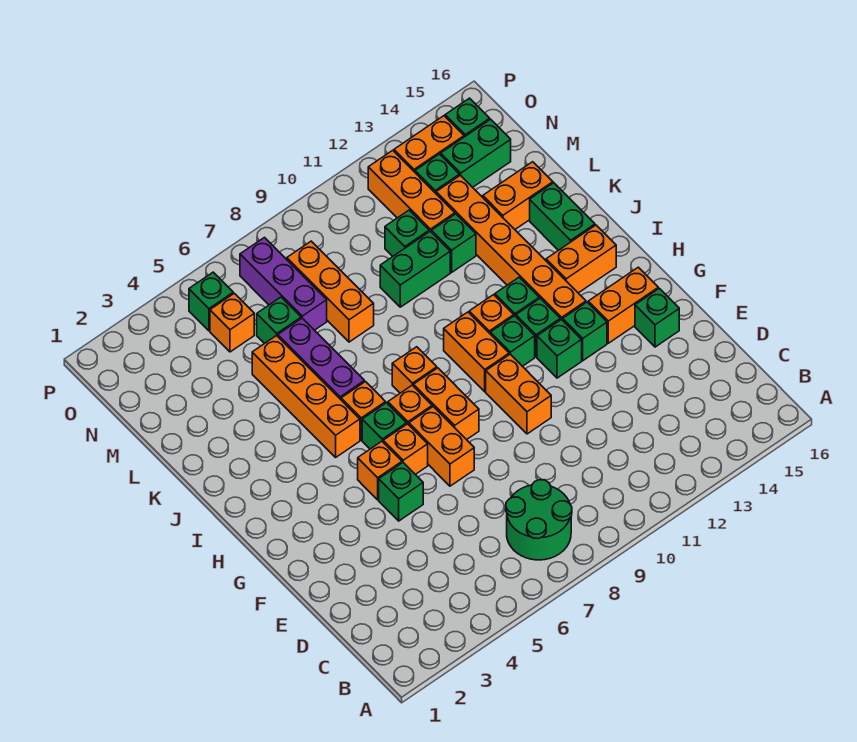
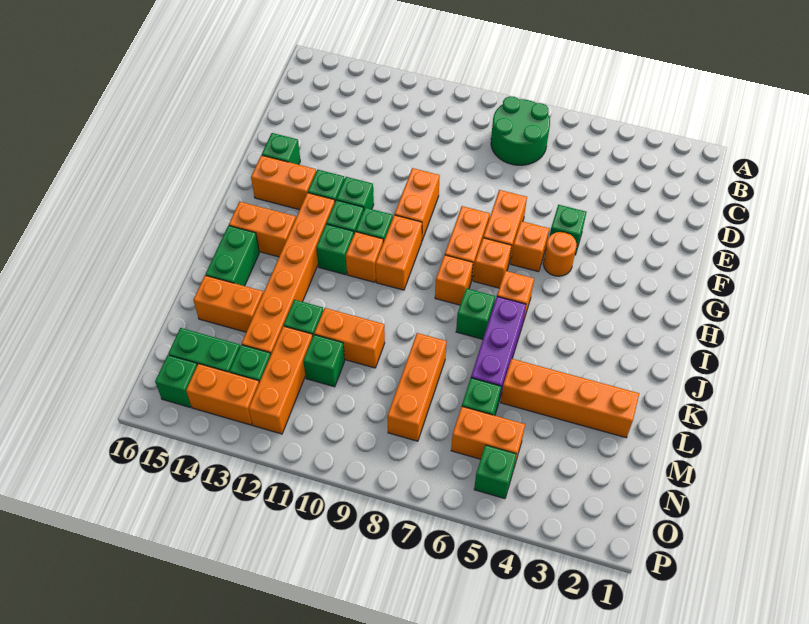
orange 1x1 brick [358,441,402,500] -> orange 1x1 round brick [543,232,577,276]
green 1x1 brick [362,403,407,449] -> green 1x1 brick moved to [456,288,495,339]
orange 1x4 brick [252,335,360,457] -> orange 1x4 brick turned to [501,359,639,438]
green 1x2 brick [380,231,450,307] -> orange 1x2 brick [314,308,385,368]
purple 1x3 brick [240,238,327,330] -> none
orange 1x1 brick [210,293,254,352] -> orange 1x2 brick [451,406,525,466]

